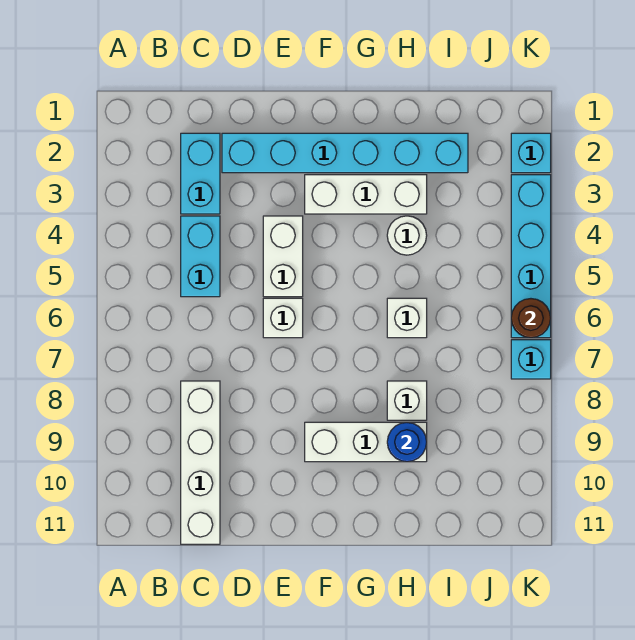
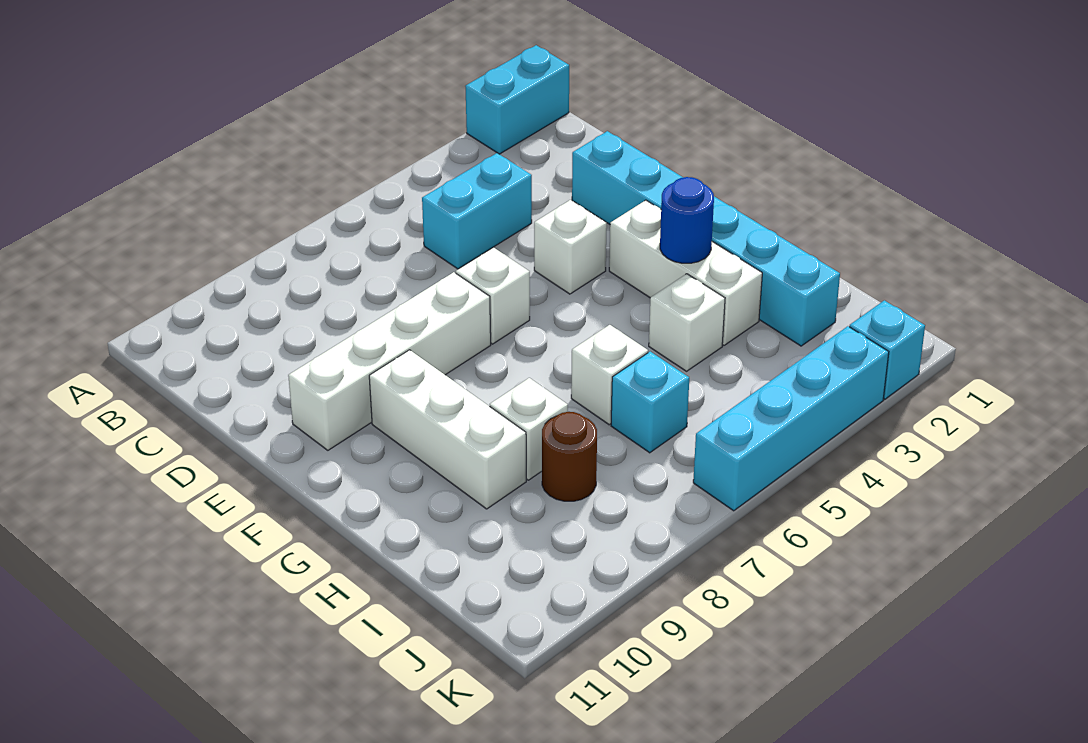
cyan 1x2 brick [181,133,220,214] -> cyan 1x2 brick moved to [465,45,569,154]
white 1x4 brick [181,381,220,544] -> white 1x4 brick moved to [288,272,491,450]
white 1x2 brick [263,216,303,297] -> white 1x1 brick [534,200,607,294]
white 1x1 round brick [387,216,427,255] -> white 1x1 brick [649,274,725,371]
blue 1x1 round brick [387,422,427,462] -> blue 1x1 round brick moved to [660,177,714,263]
brown 1x1 round brick [511,299,551,338] -> brown 1x1 round brick moved to [542,412,597,501]
cyan 1x1 brick [511,340,551,379] -> cyan 1x1 brick moved to [611,352,689,453]

